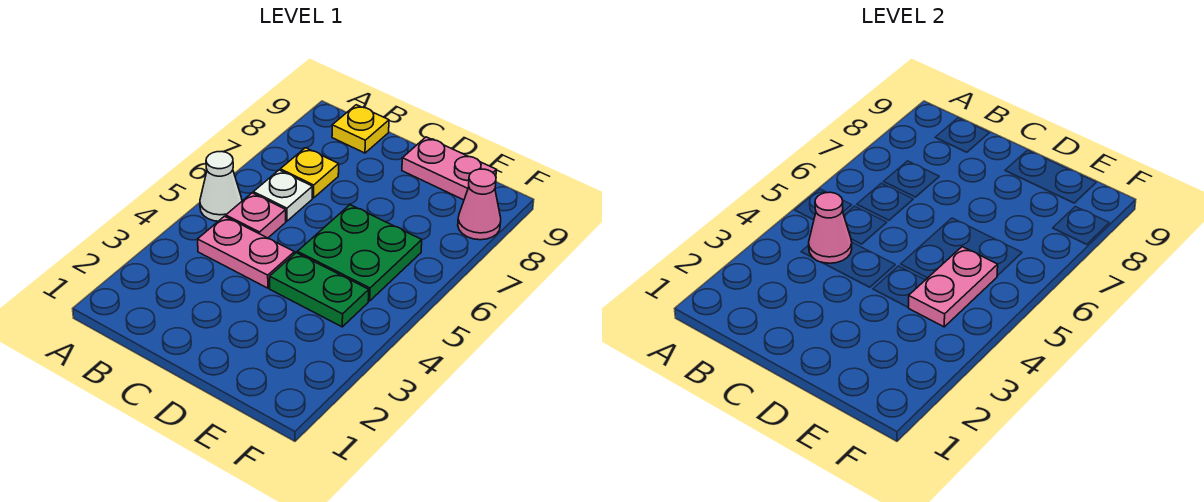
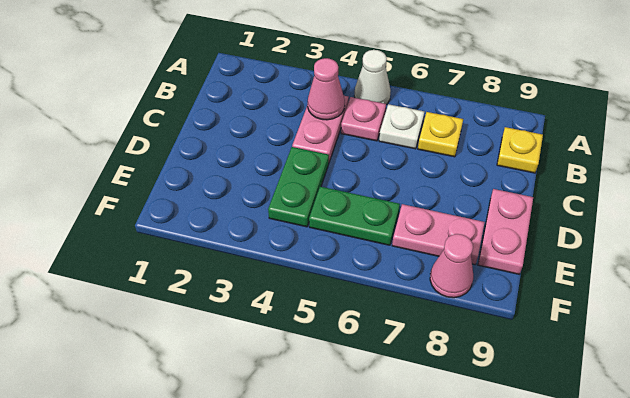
green 2x2 plate [297,205,422,301] -> green 1x2 plate [309,187,400,245]
pink 1x2 plate [908,247,998,327] -> pink 1x2 plate moved to [392,204,485,265]

